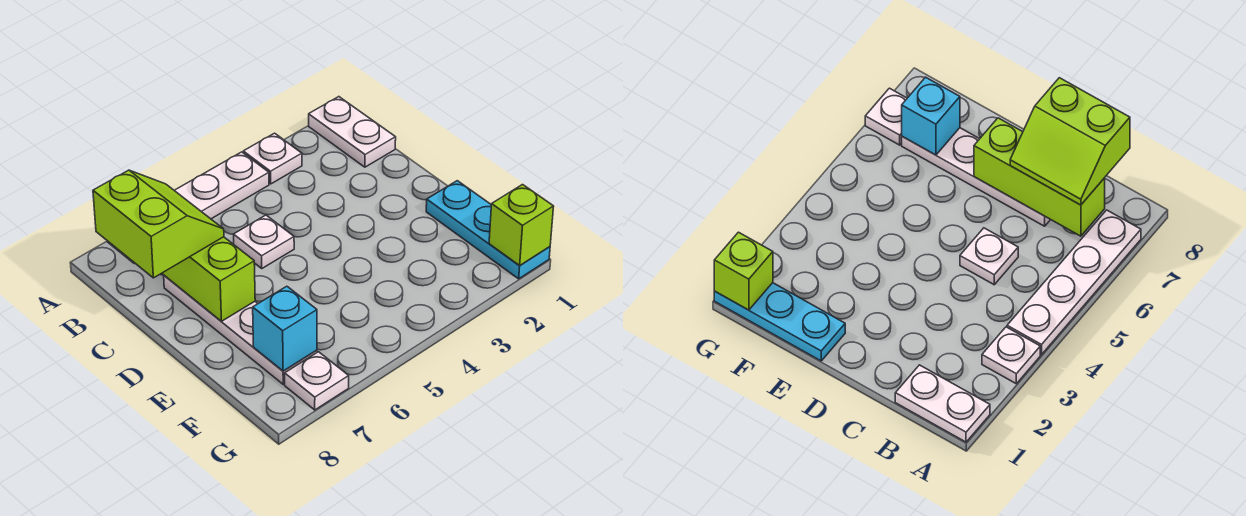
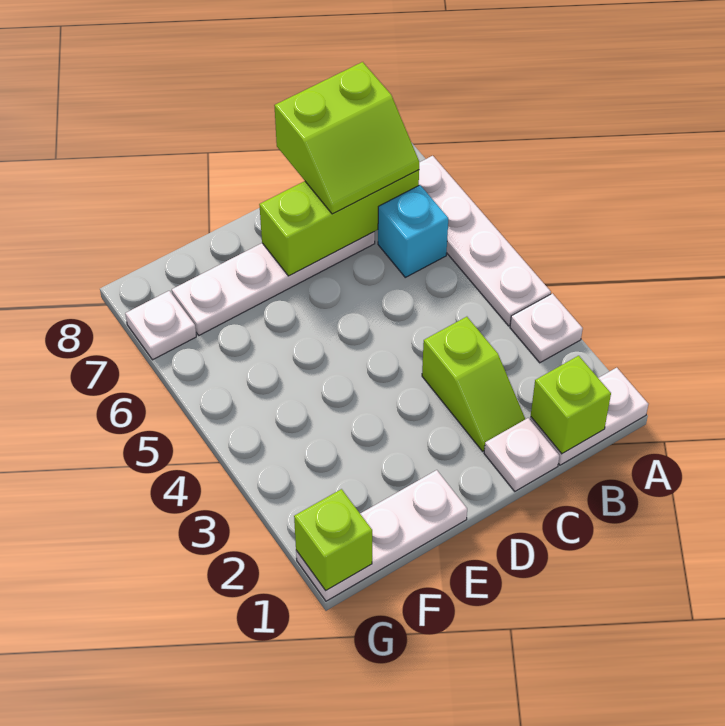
none -> lime 1x1 brick [531,356,611,454]
none -> lime 1x2 slope [422,317,525,451]
white 1x1 plate [233,215,294,269] -> white 1x1 plate moved to [484,418,559,491]
cyan 1x3 plate [426,181,550,279] -> white 1x3 plate [296,470,467,601]
cyan 1x1 brick [253,286,317,371] -> cyan 1x1 brick moved to [378,185,448,277]

